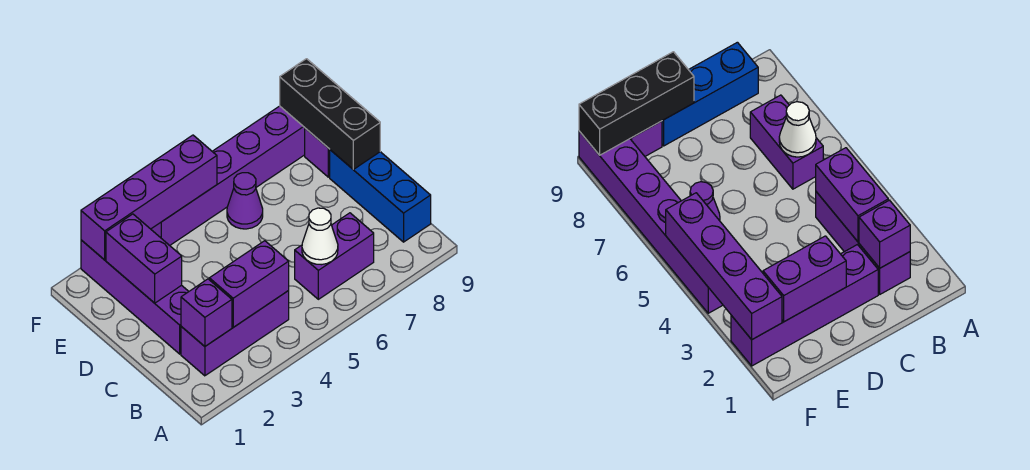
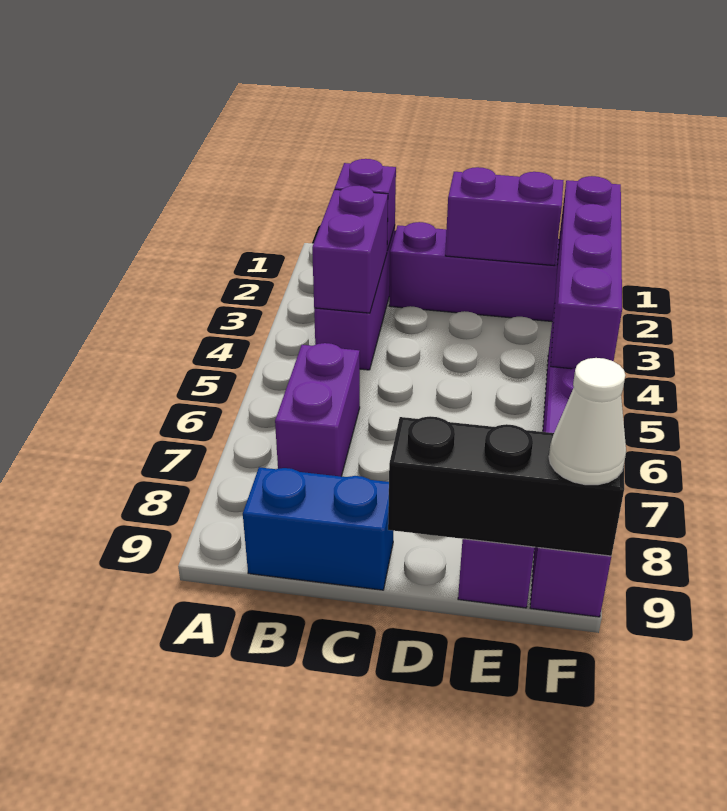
white 1x1 cone [302,208,338,265] -> white 1x1 cone moved to [549,358,626,485]
blue 1x3 brick [330,150,431,242] -> blue 1x2 brick [243,467,393,590]
purple 1x1 cone [227,173,263,229] -> none

